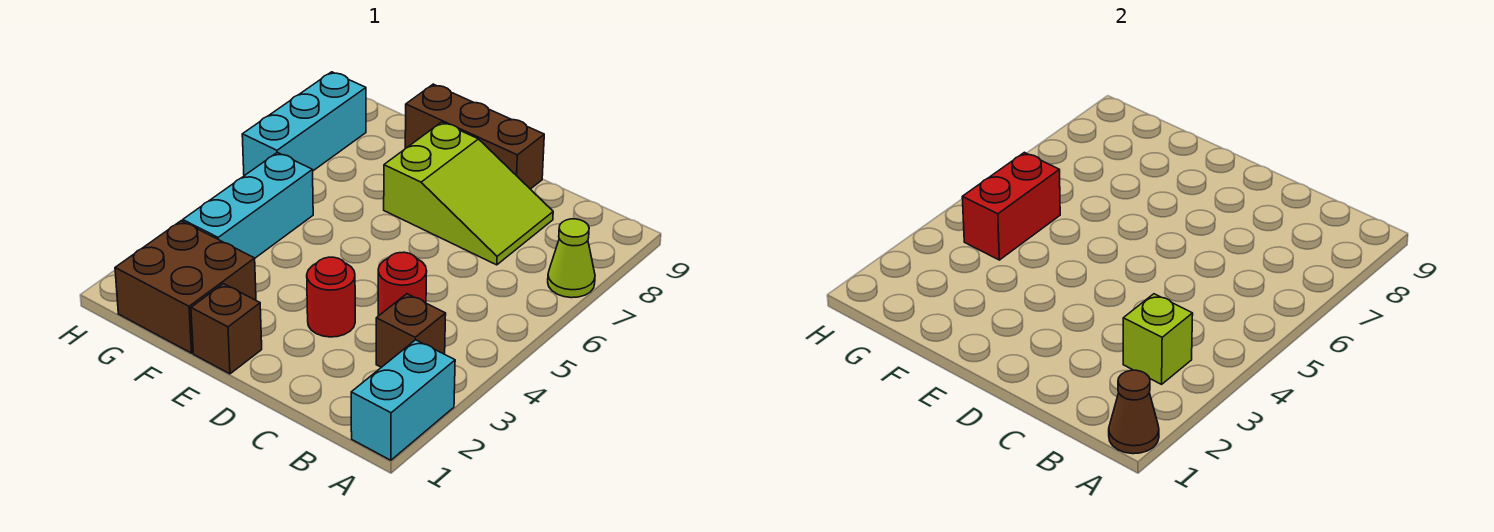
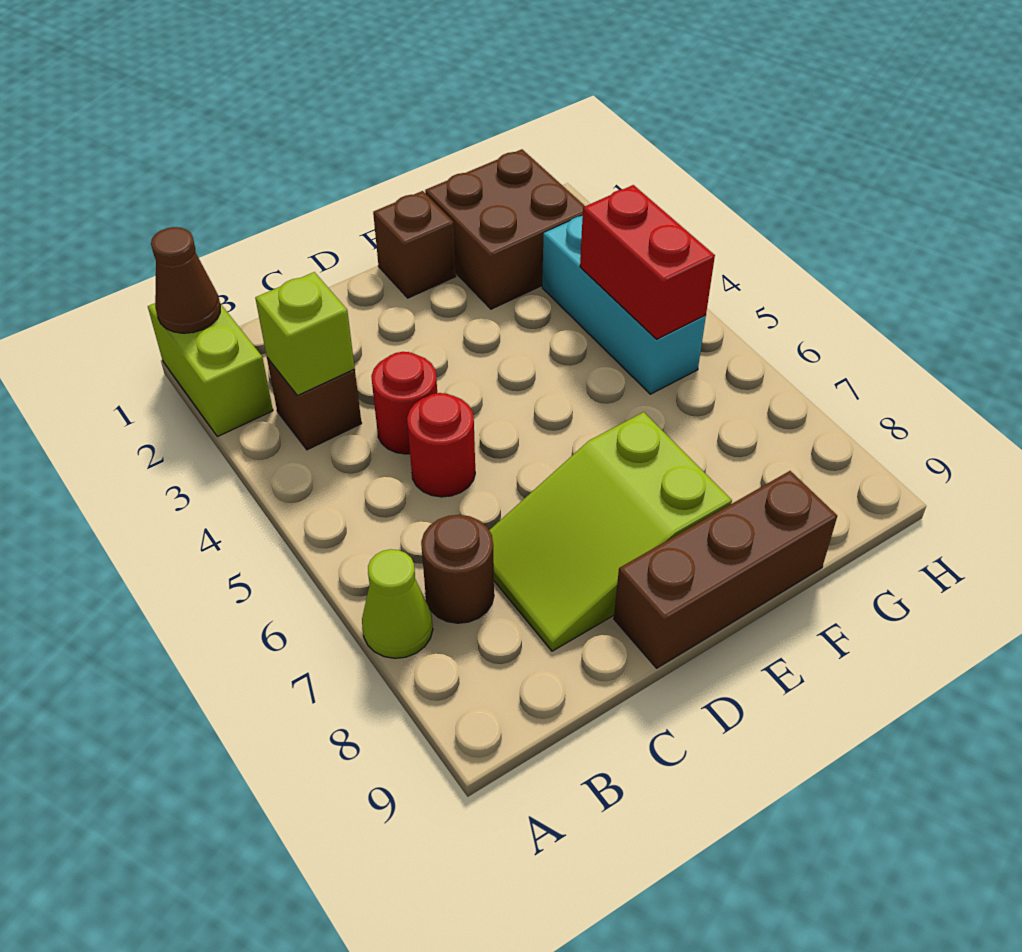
cyan 1x2 brick [351,340,455,460] -> lime 1x2 brick [148,303,273,437]
none -> brown 1x1 round brick [421,515,494,623]
red 1x1 round brick [307,257,355,337] -> red 1x1 round brick moved to [407,393,475,497]
cyan 1x3 brick [242,72,366,176] -> none

